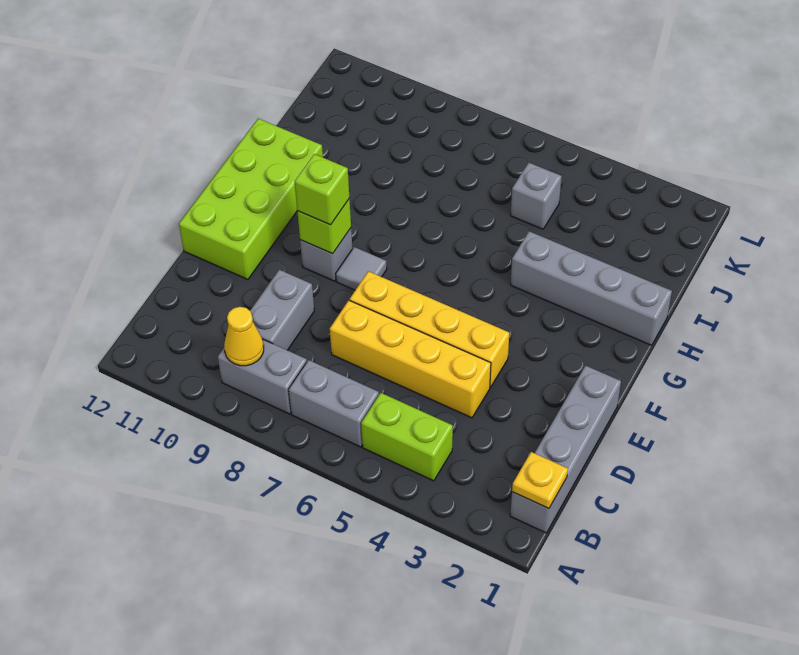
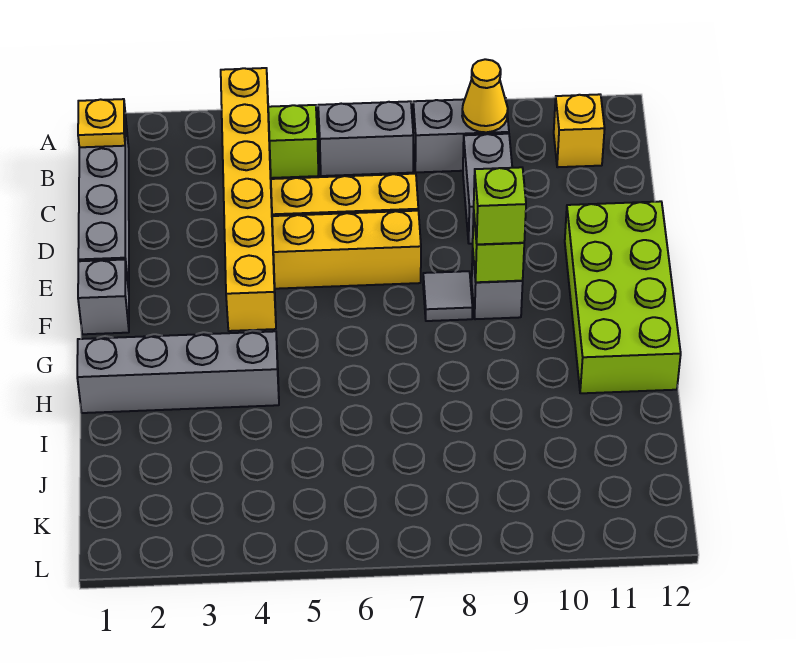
none -> yellow 1x6 brick [221,68,276,331]
none -> yellow 1x1 brick [554,94,605,167]
grey 1x1 brick [511,163,562,229] -> grey 1x1 brick moved to [78,260,129,334]

